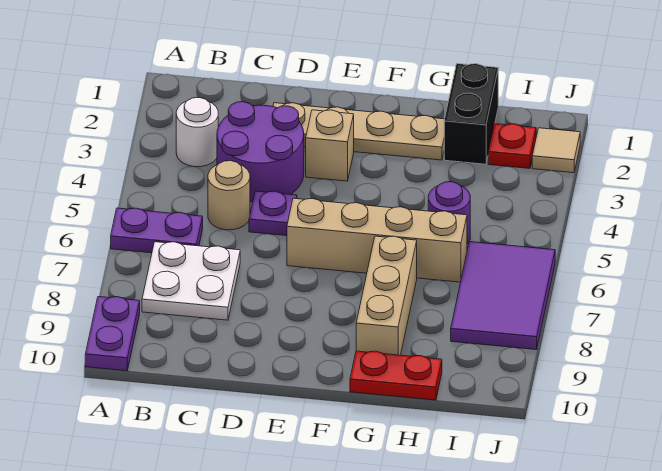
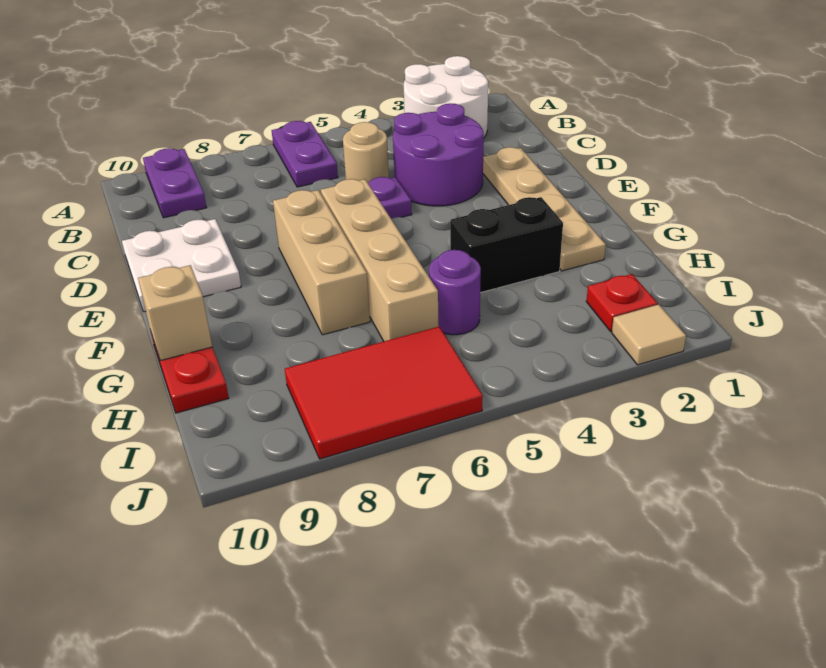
purple 1x2 plate [85,297,140,371] -> purple 1x2 plate turned to [143,148,207,218]
white 1x1 round brick [176,98,218,167] -> white 2x2 round brick [404,56,488,137]
white 2x2 plate [142,242,240,320] -> white 2x2 plate moved to [122,219,241,312]
tan 1x1 brick [306,110,354,181] -> tan 1x1 brick moved to [138,265,212,361]
tan 1x3 brick [356,236,417,355] -> tan 1x3 brick turned to [273,190,370,335]
black 1x2 brick [444,64,498,164] -> black 1x2 brick moved to [450,197,563,293]
purple 2x3 tile [451,242,555,350] -> red 2x3 tile [285,327,483,459]

